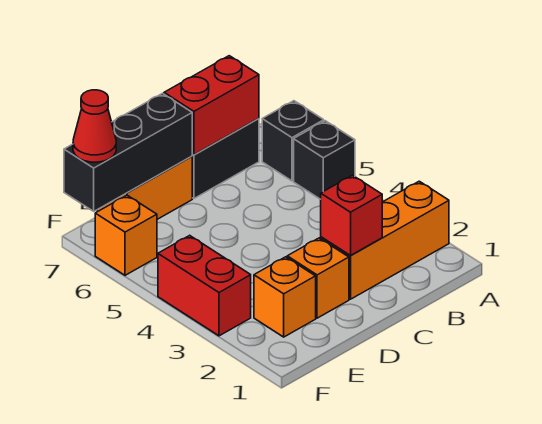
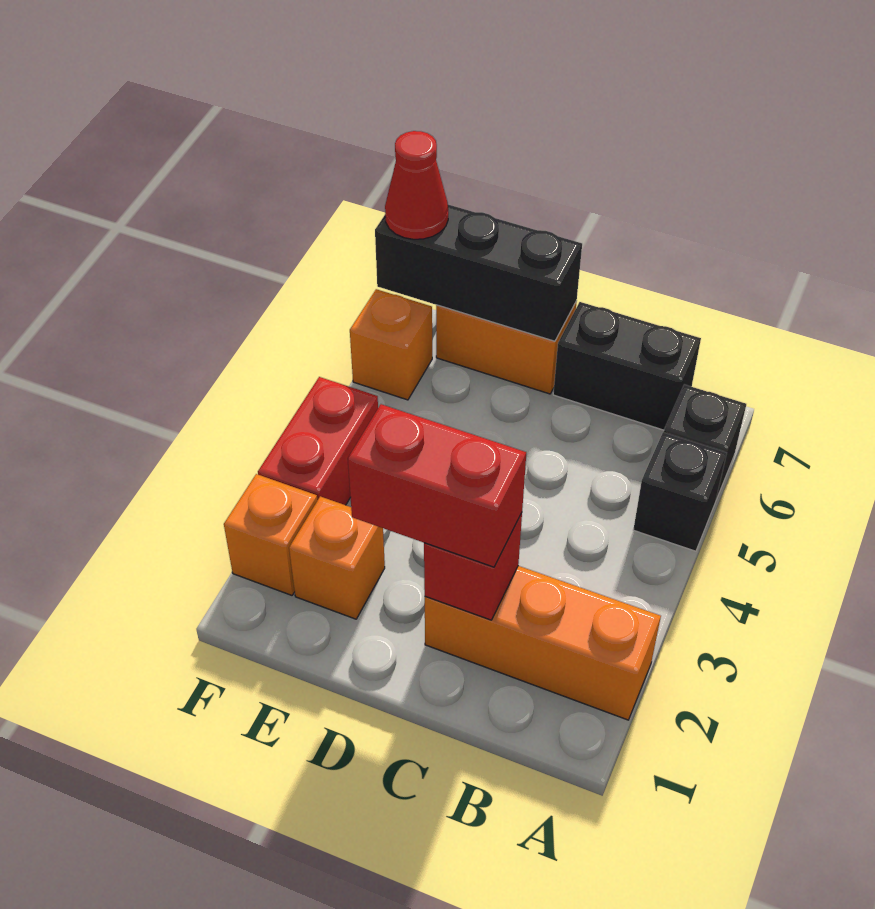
red 1x2 brick [164,56,259,155] -> red 1x2 brick moved to [348,404,526,567]
orange 1x1 brick [287,238,349,318] -> orange 1x1 brick moved to [224,474,318,595]

